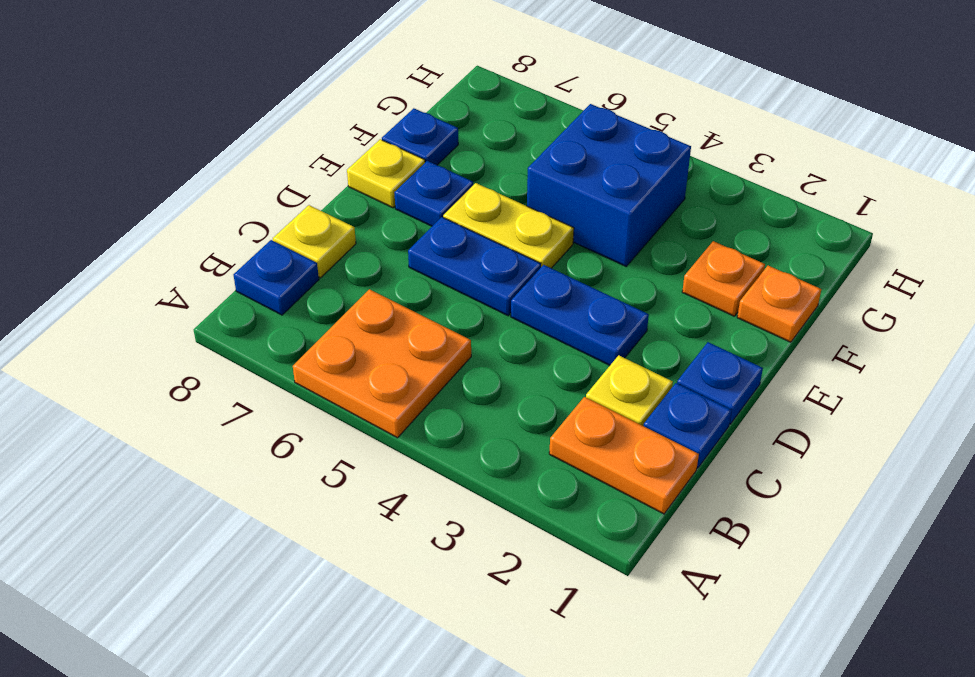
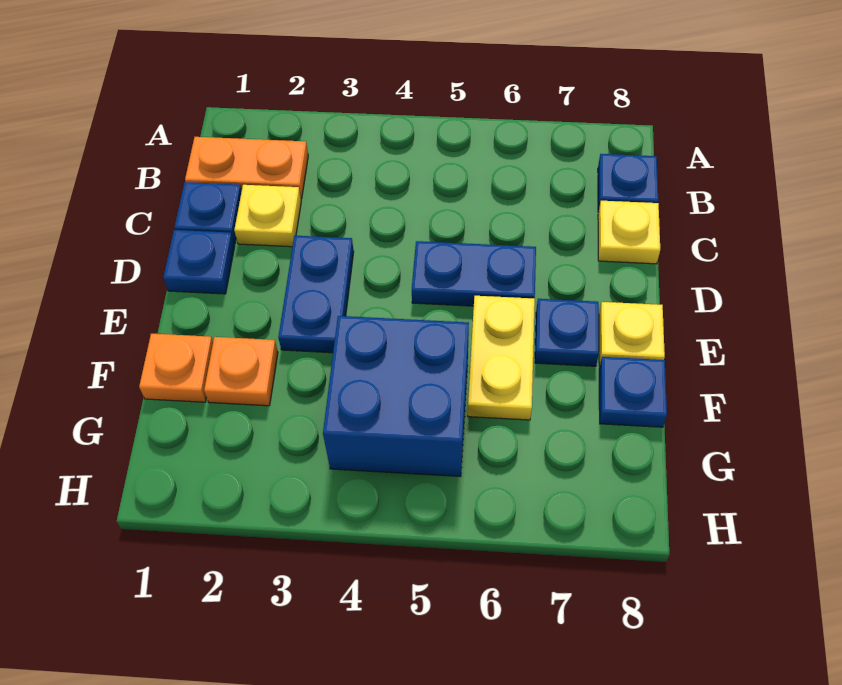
orange 2x2 plate [293,289,471,438] -> none
blue 1x2 plate [511,265,649,365] -> blue 1x2 plate turned to [278,236,354,353]
yellow 1x2 plate [443,183,574,268] -> yellow 1x2 plate turned to [468,296,535,420]

